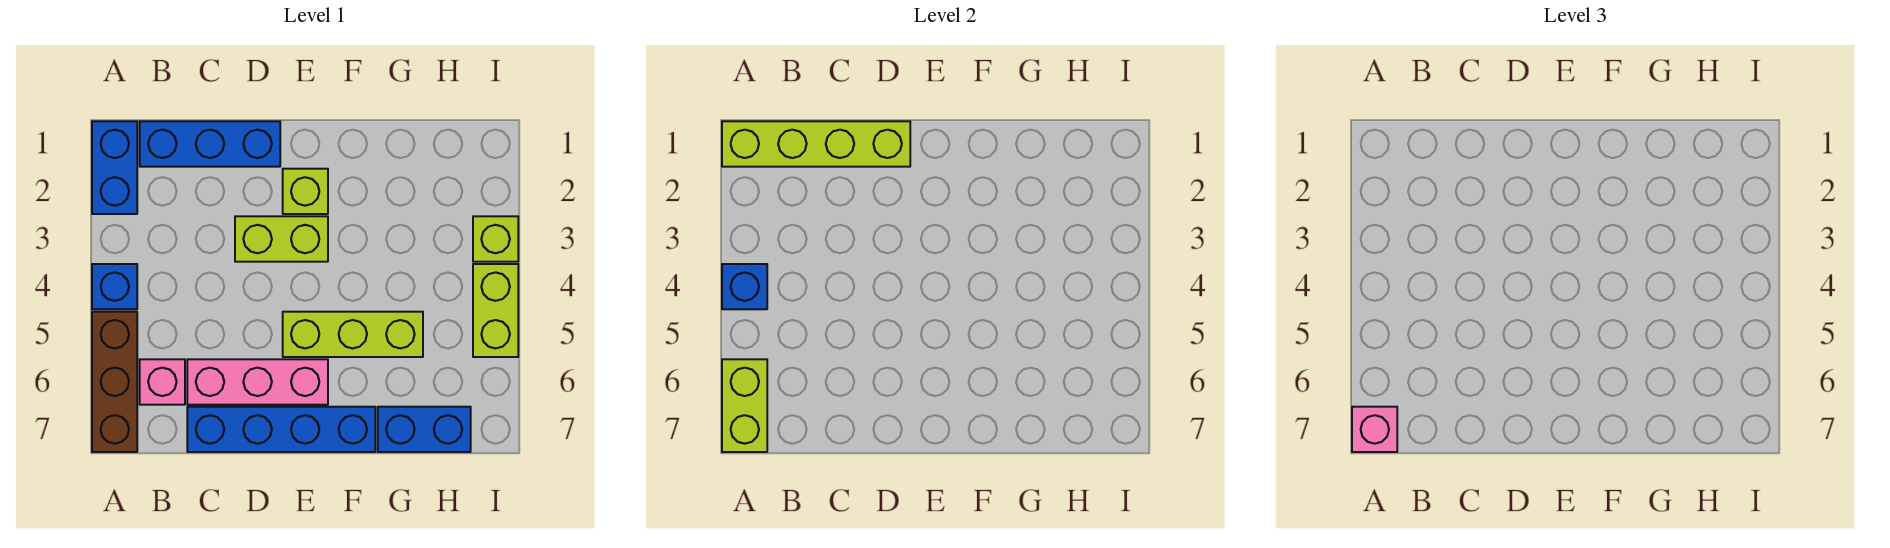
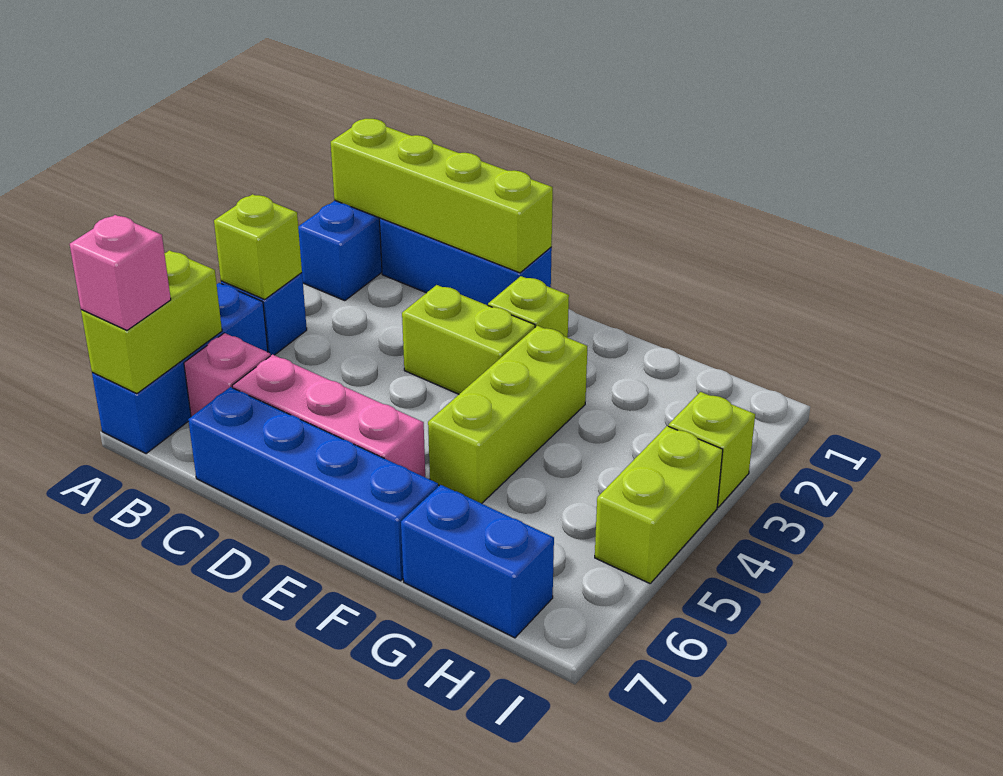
blue 1x1 brick [722,264,767,309] -> lime 1x1 brick [214,194,302,299]
brown 1x3 brick [92,312,137,452] -> blue 1x3 brick [92,283,268,453]
lime 1x3 brick [283,312,423,357] -> lime 1x3 brick turned to [428,326,587,504]

